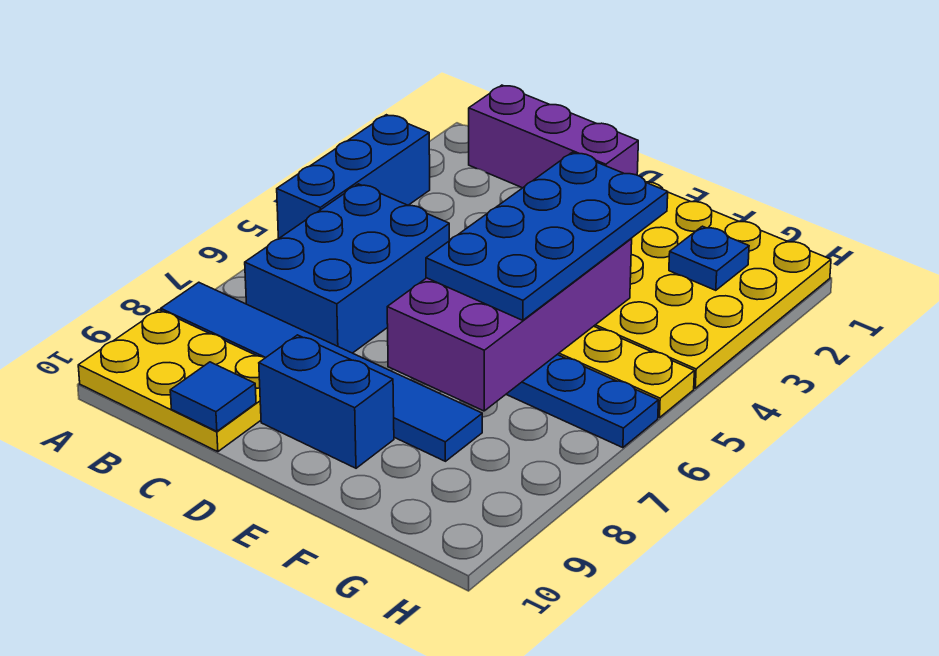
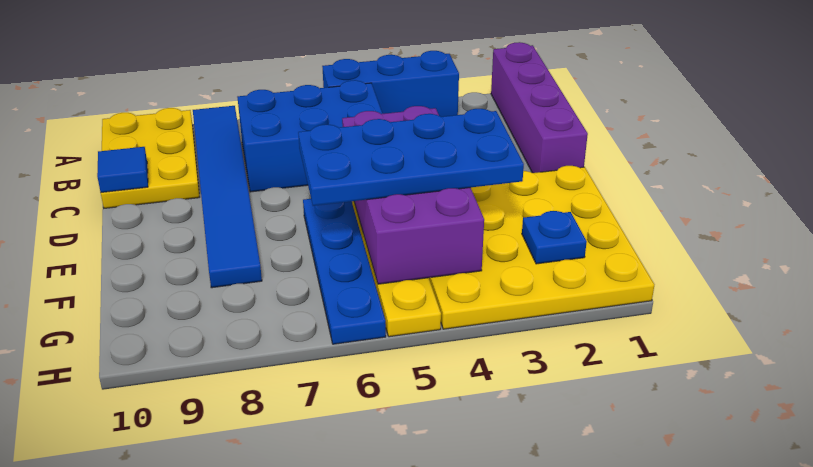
purple 1x3 brick [469,85,638,188] -> purple 1x4 brick [491,42,588,173]
blue 1x2 brick [259,335,394,468] -> none
purple 2x4 brick [387,239,632,411] -> purple 2x4 brick turned to [342,106,484,284]

